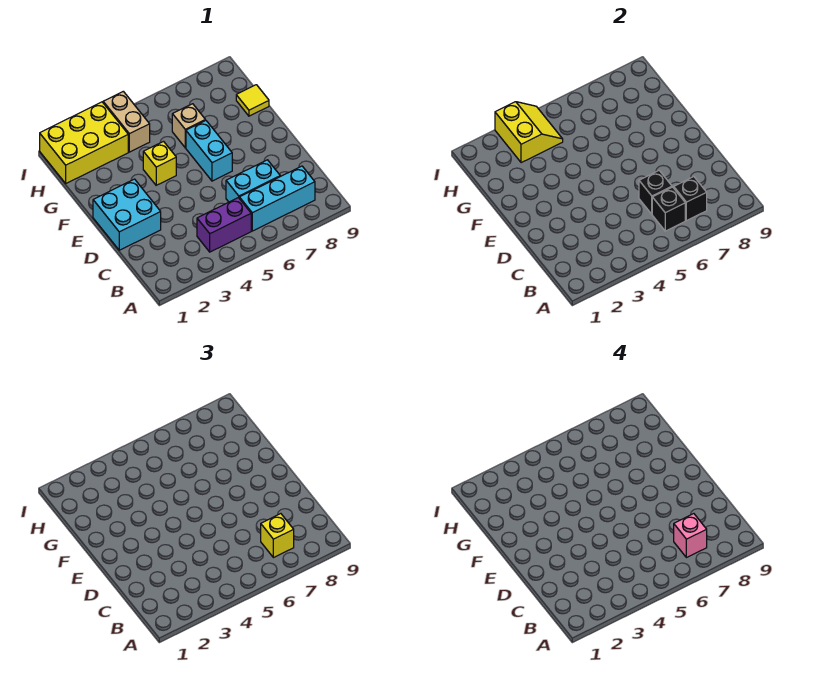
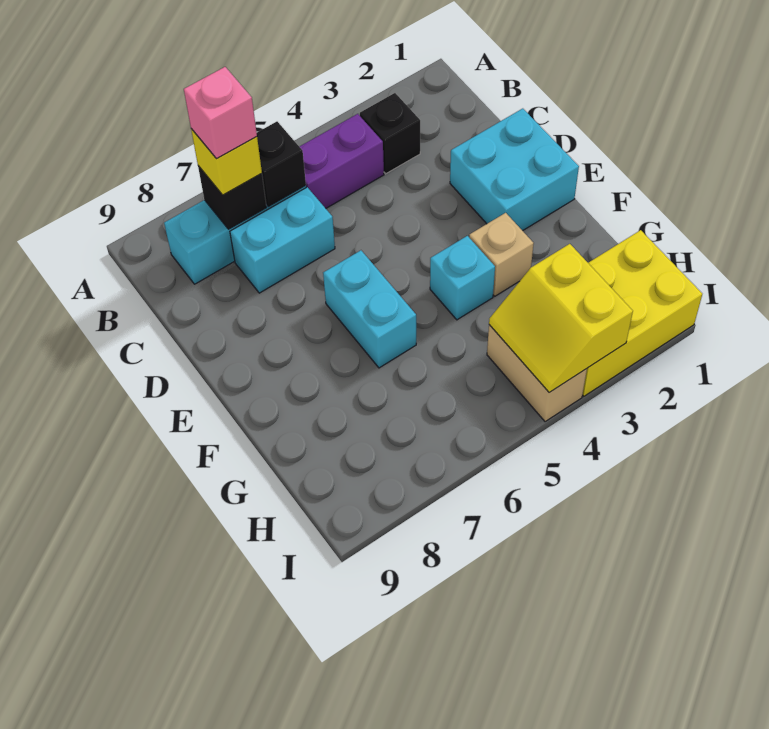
black 1x1 brick [639,171,672,214] -> black 1x1 brick moved to [360,93,420,174]
yellow 1x1 brick [143,142,176,185] -> cyan 1x1 brick [430,236,495,320]
tan 1x1 brick [172,104,205,148] -> tan 1x1 brick moved to [469,213,534,296]
yellow 1x1 tile [236,85,269,116] -> none

